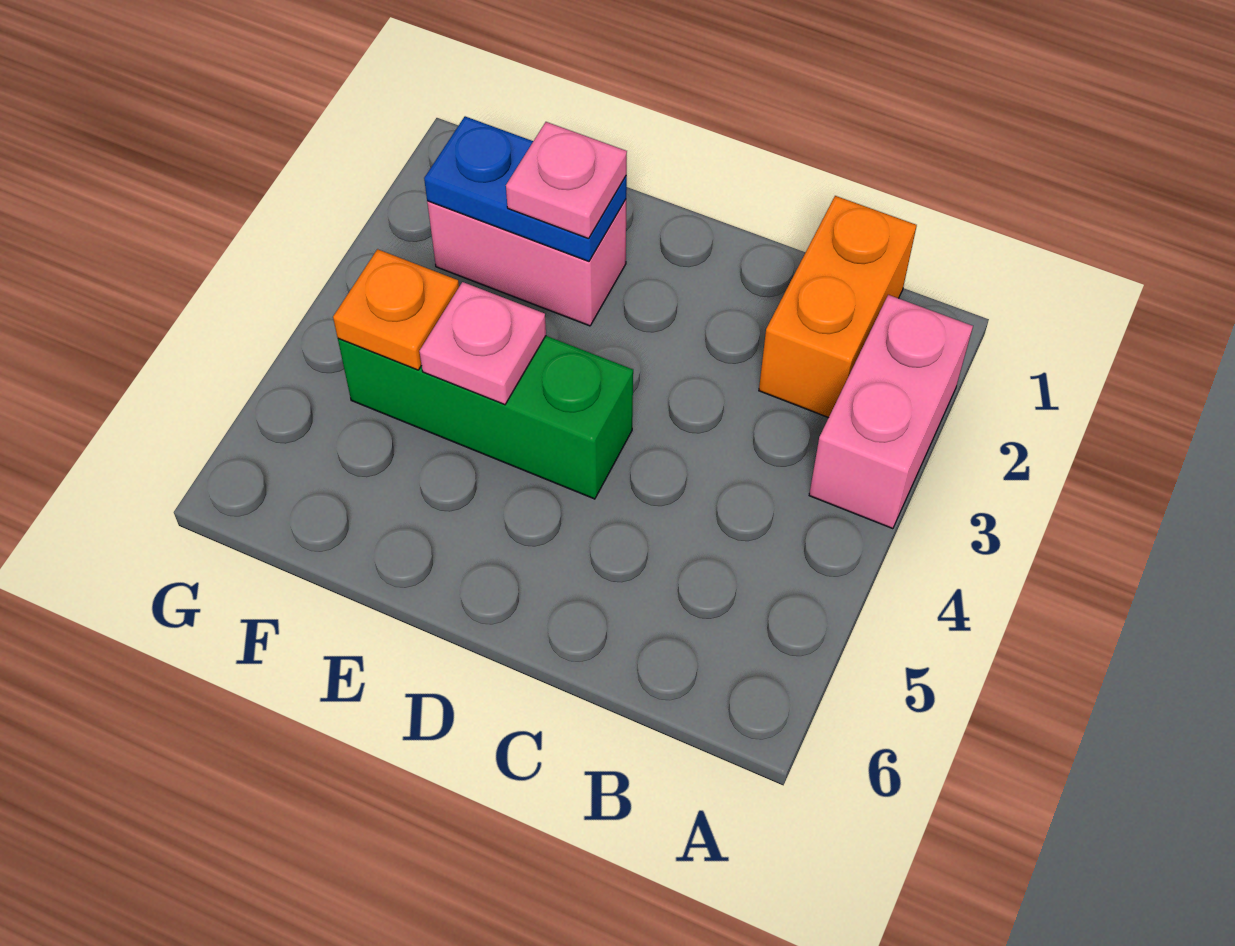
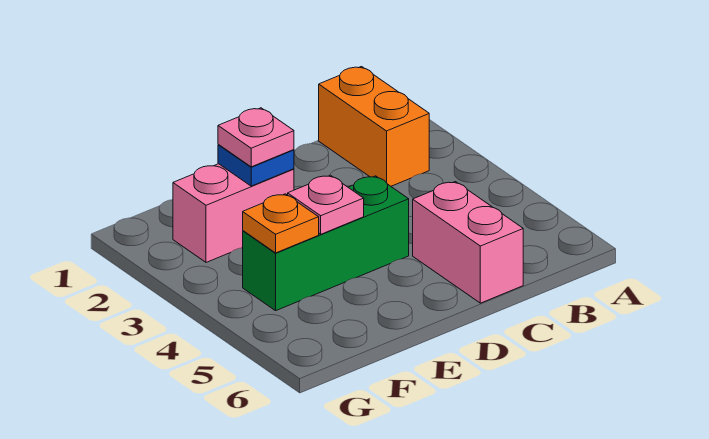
pink 1x2 brick [809,295,973,529] -> pink 1x2 brick moved to [413,182,523,303]
blue 1x2 plate [424,116,627,261] -> blue 1x1 plate [218,145,294,186]

